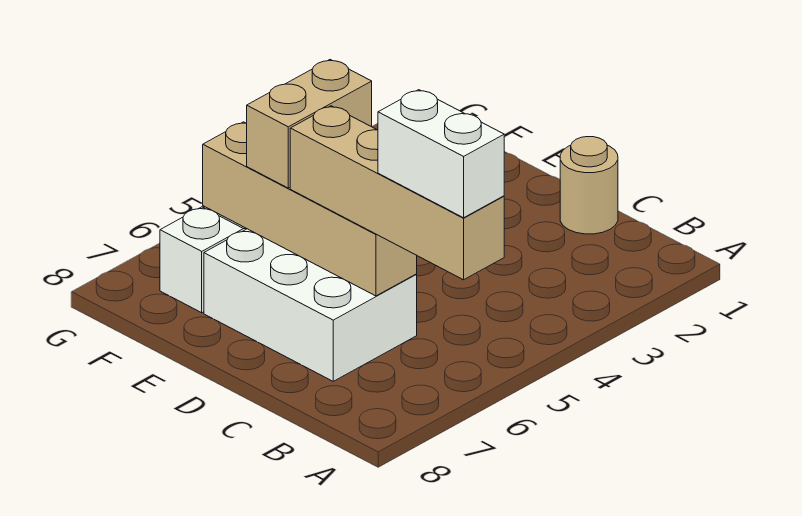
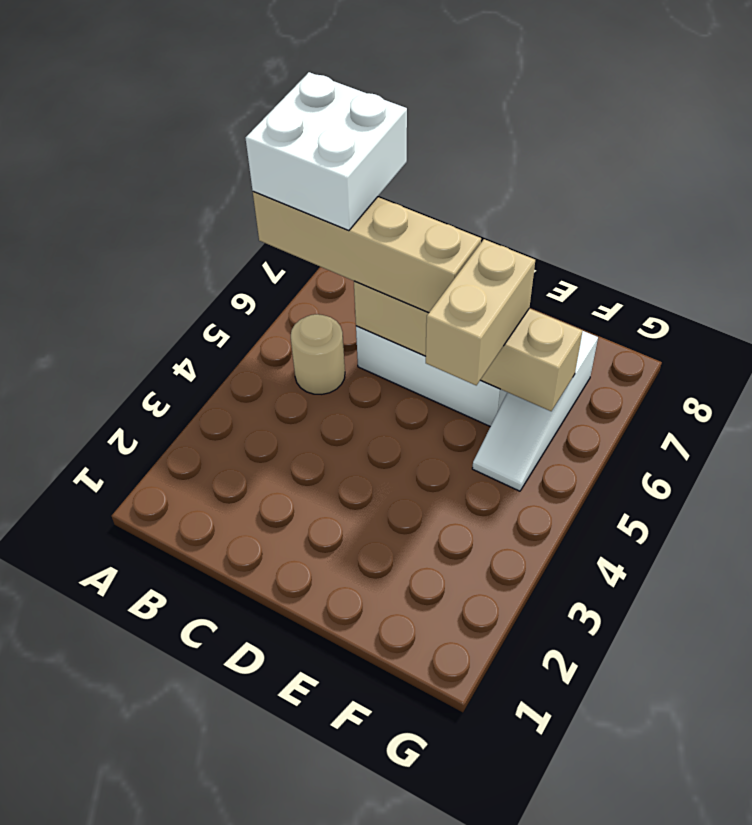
white 1x2 brick [378,90,504,218] -> white 2x2 brick [246,72,407,231]
tan 1x1 round brick [560,137,618,234] -> tan 1x1 round brick moved to [291,314,345,394]

